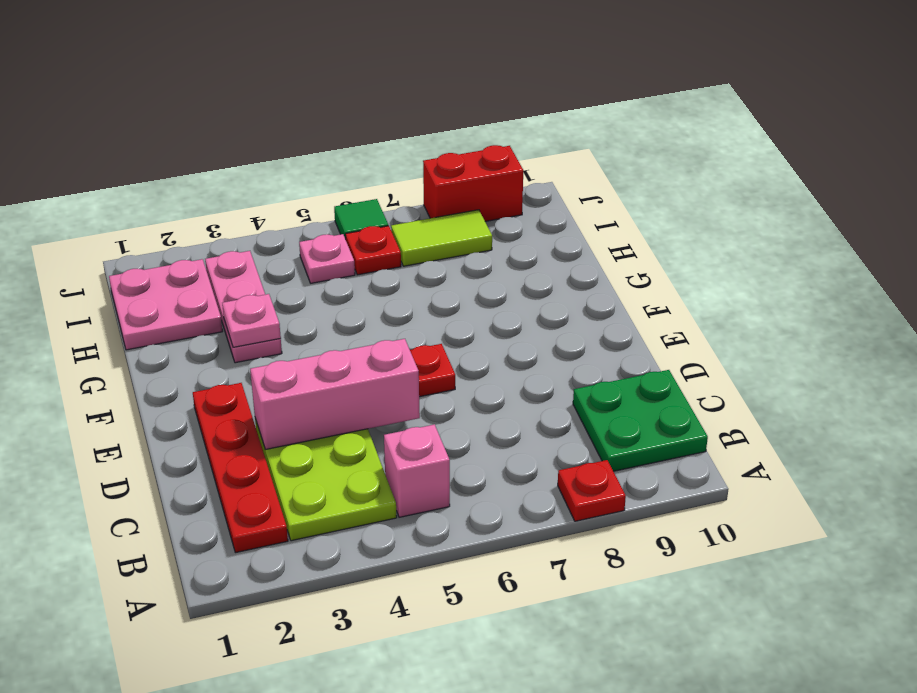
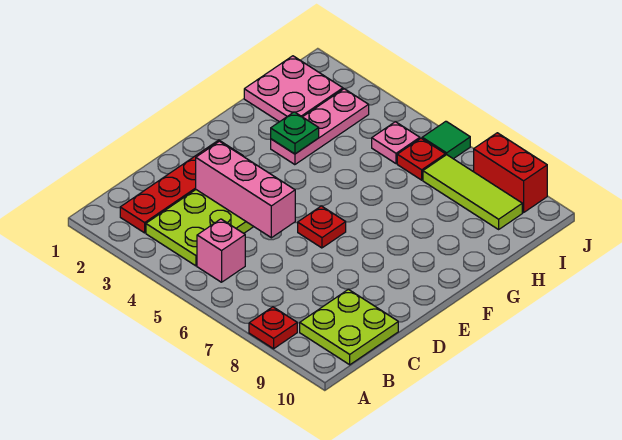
green 2x2 plate [573,370,708,471] -> lime 2x2 plate [300,289,398,365]
pink 1x1 plate [222,294,281,347] -> green 1x1 plate [271,112,319,154]
lime 1x2 tile [391,210,492,266] -> lime 1x3 tile [423,155,522,229]

